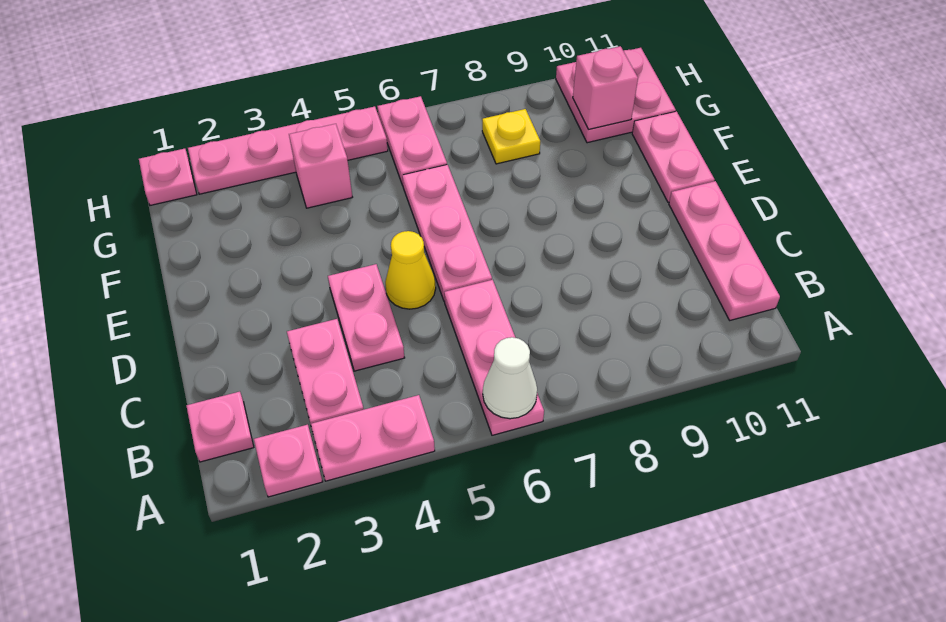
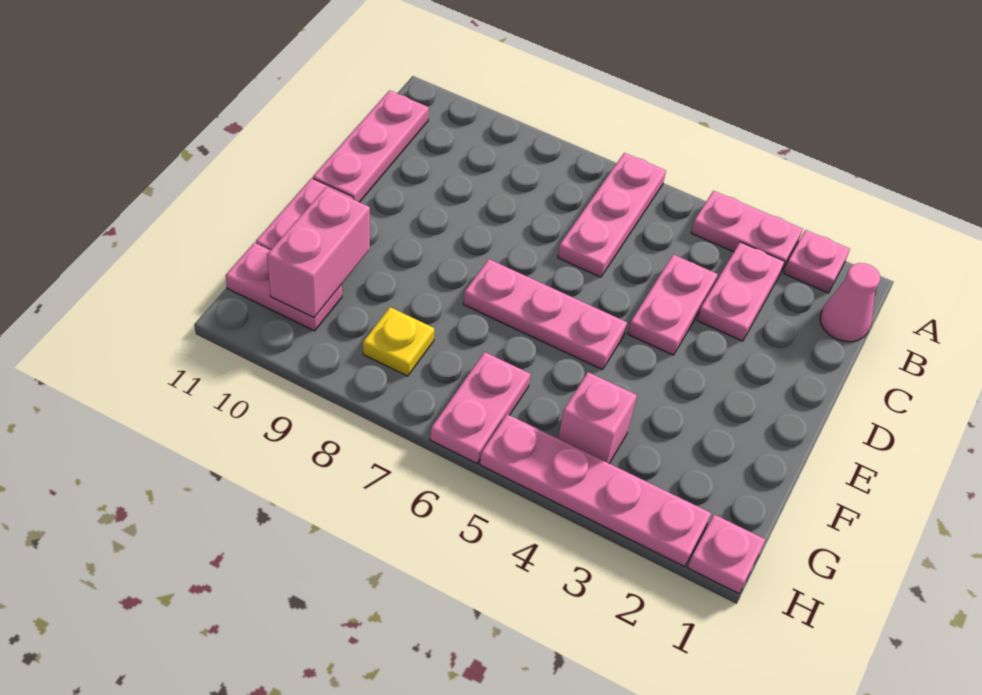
white 1x1 cone [483,337,537,419] -> none
pink 1x1 plate [186,392,254,462] -> pink 1x1 cone [820,263,880,342]
yellow 1x1 cone [385,231,436,309] -> none
pink 1x3 plate [402,165,492,301] -> pink 1x3 plate turned to [463,259,627,370]
pink 2x2 plate [556,48,676,143] -> pink 1x2 plate [226,243,342,331]
pink 1x1 brick [573,46,638,129] -> pink 1x2 brick [267,187,370,318]

